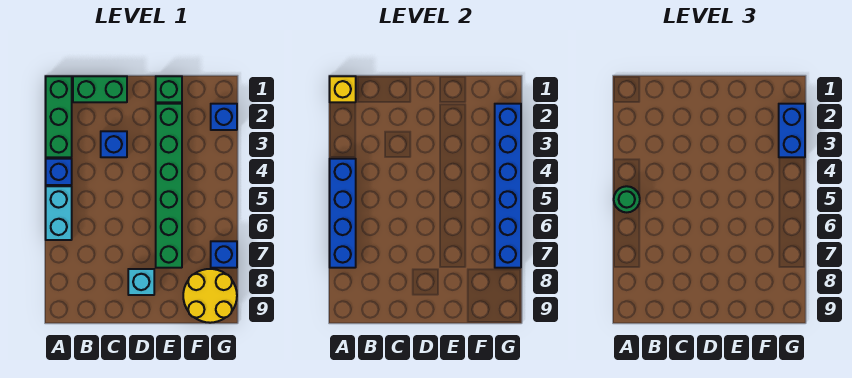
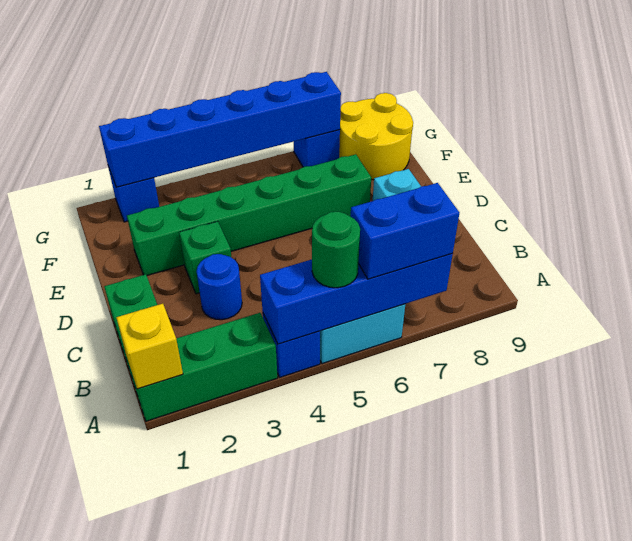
blue 1x1 brick [101,131,127,157] -> blue 1x1 round brick [197,254,242,320]
green 1x1 brick [156,76,182,102] -> green 1x1 brick moved to [179,221,231,294]
blue 1x2 brick [779,104,805,157] -> blue 1x2 brick moved to [351,183,459,279]

